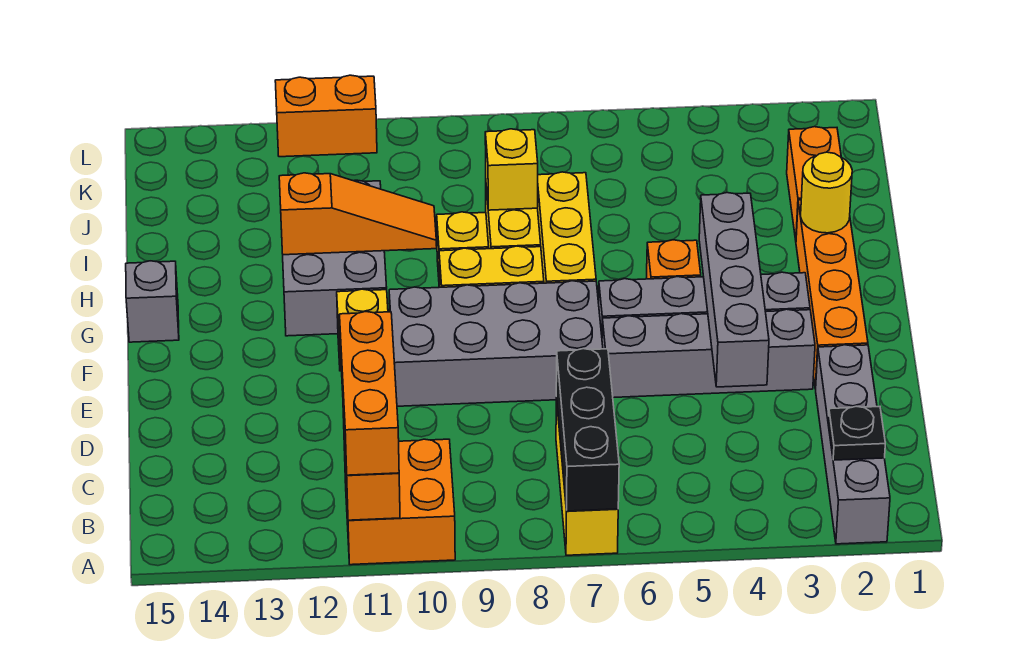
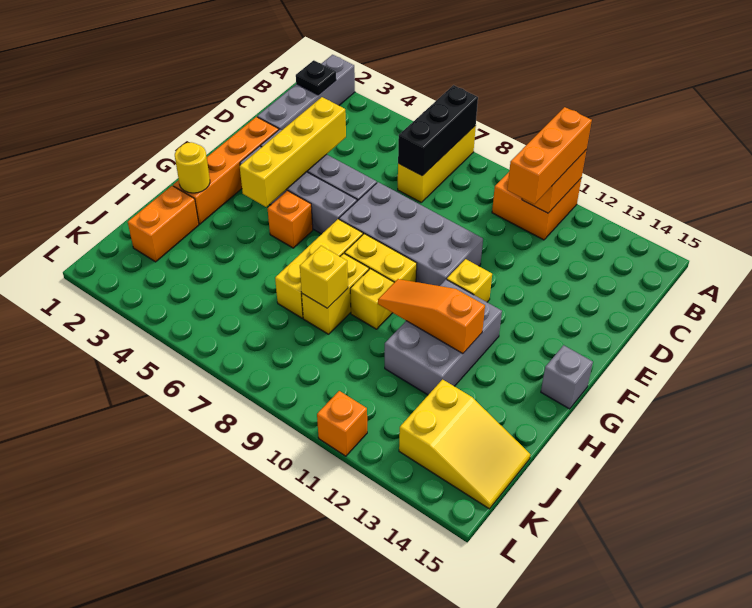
grey 1x4 brick [699,193,769,387] -> yellow 1x4 brick [240,97,346,207]
none -> yellow 2x3 slope [399,380,530,509]
orange 1x2 brick [275,75,377,157] -> orange 1x1 brick [317,391,367,456]

